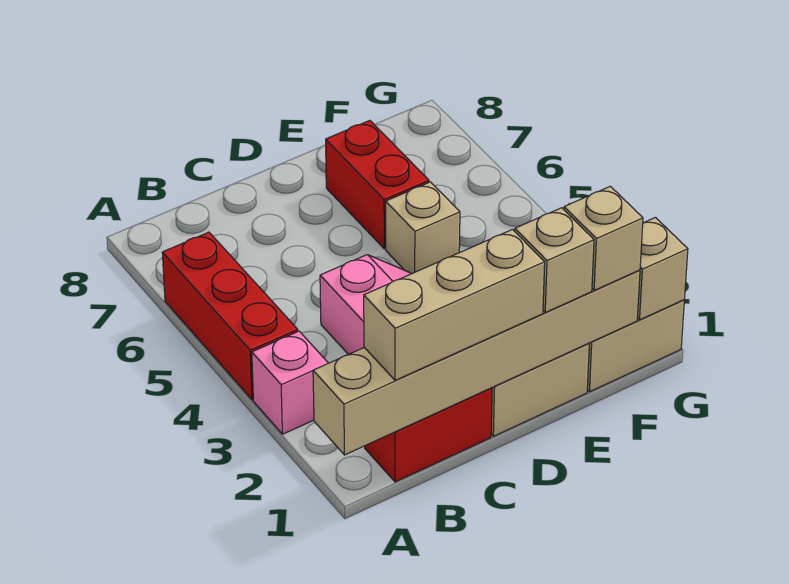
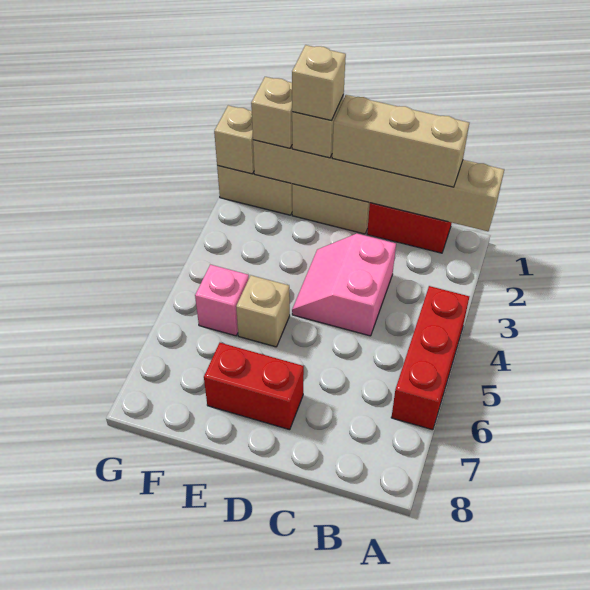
pink 1x1 brick [252,331,328,434] -> pink 1x1 brick moved to [195,265,249,336]
none -> tan 1x1 brick [292,45,346,120]
red 1x2 brick [326,121,429,249] -> red 1x2 brick turned to [204,343,304,430]

